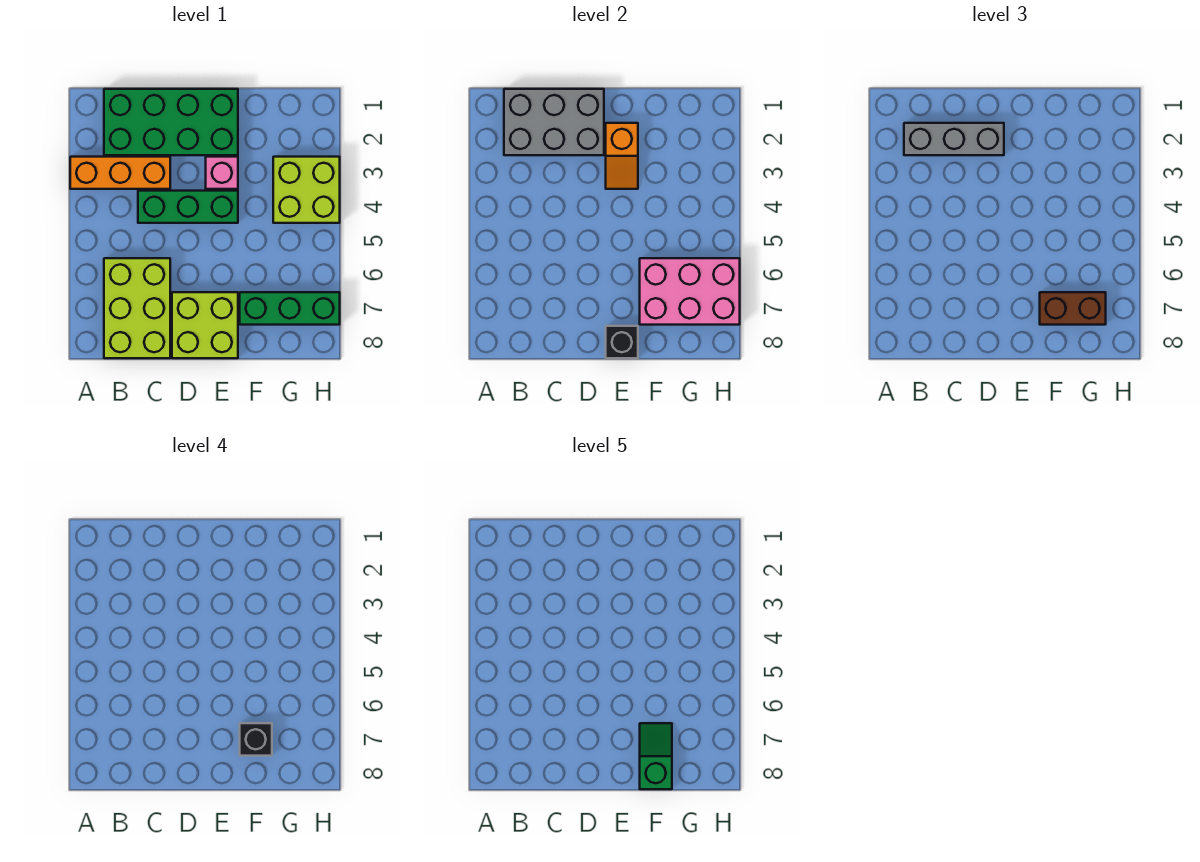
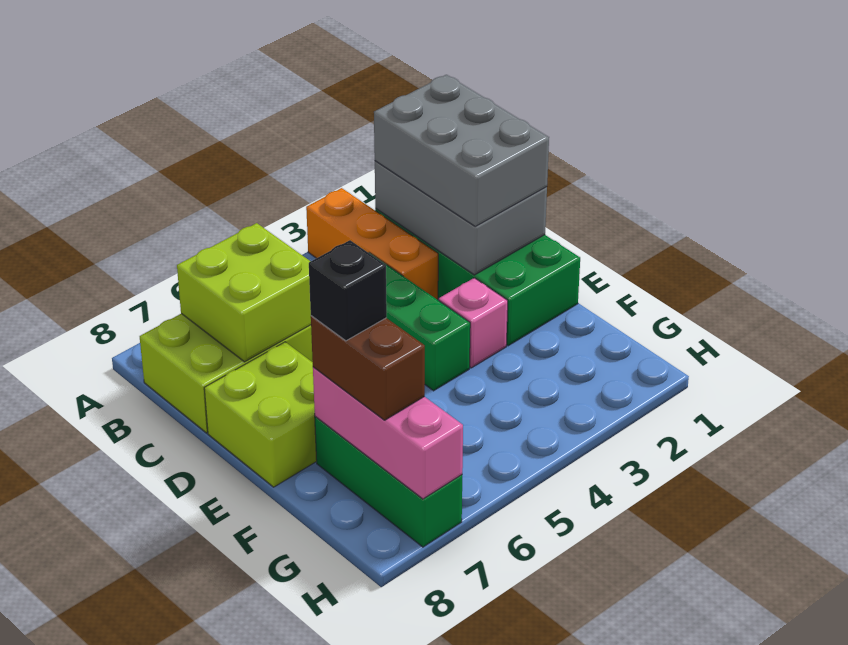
grey 1x3 brick [904,123,1004,155] -> grey 2x3 brick [374,75,549,226]
orange 1x2 slope [606,123,638,189] -> none
black 1x1 brick [606,326,638,358] -> none
pink 2x3 brick [640,258,740,325] -> pink 1x3 brick [313,367,463,499]
green 1x2 slope [640,723,672,789] -> none
lime 2x2 brick [273,157,340,223] -> lime 2x2 brick moved to [177,223,311,362]

